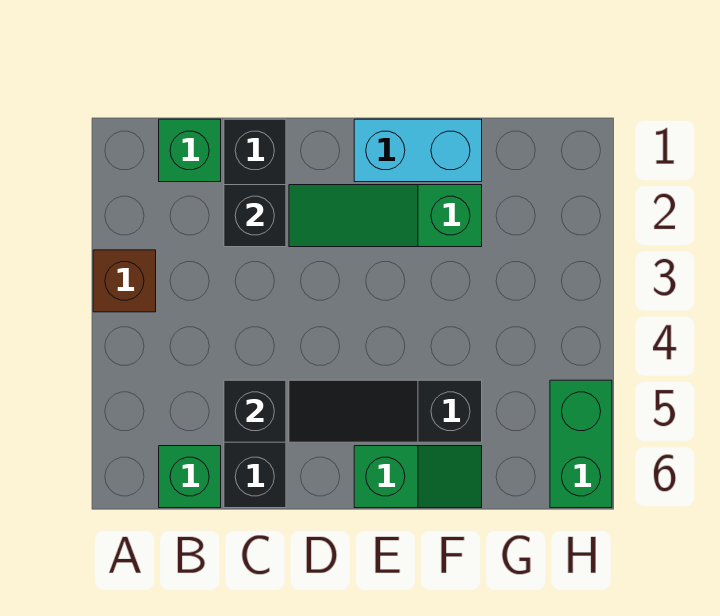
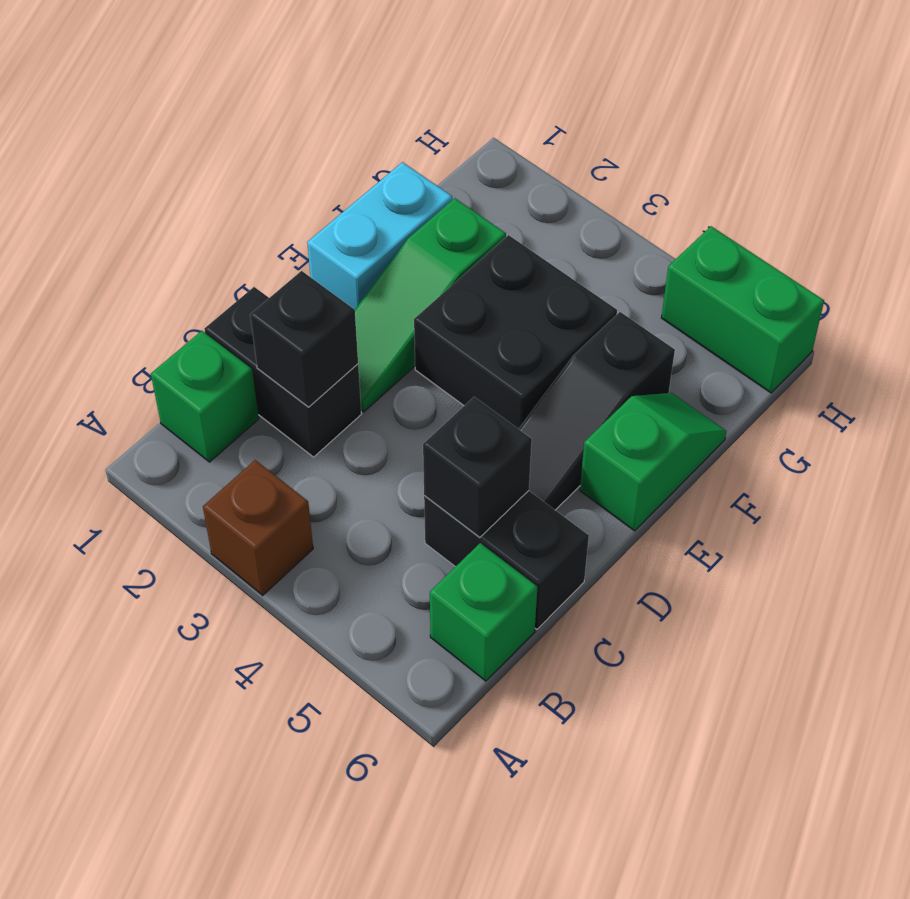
none -> black 2x2 brick [414,235,617,429]

